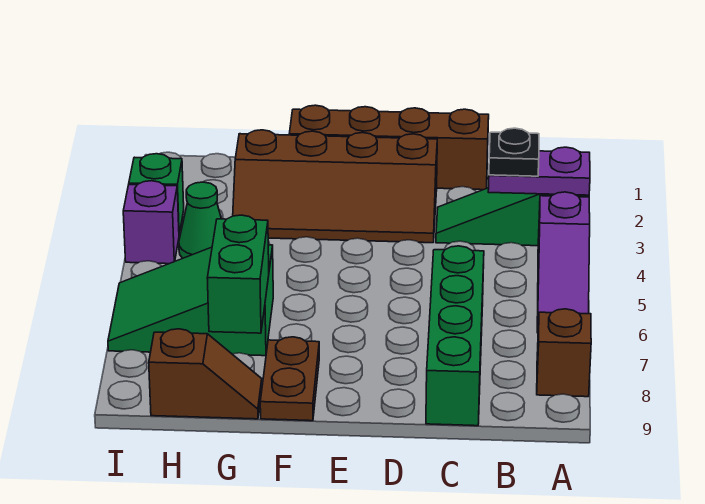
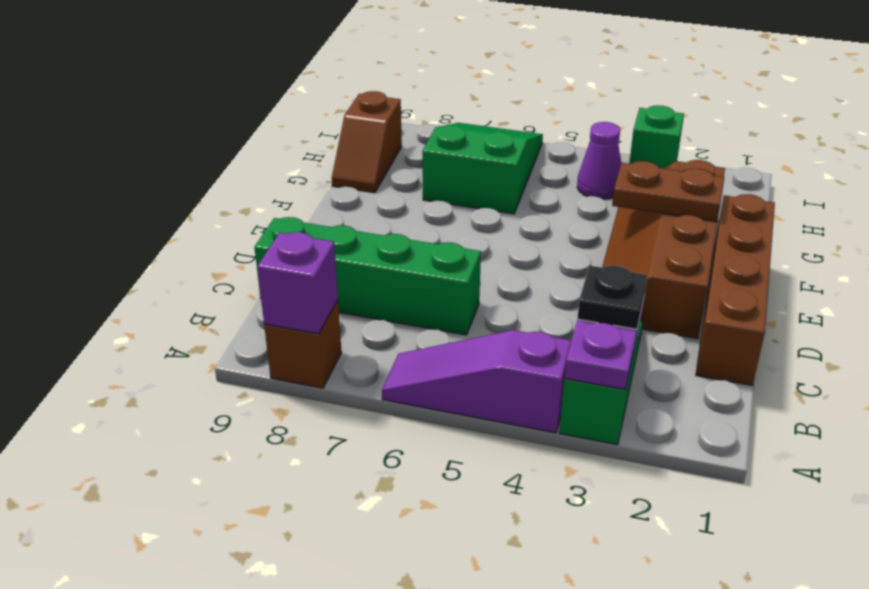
brown 1x2 plate [260,337,319,421] -> brown 1x2 plate moved to [612,161,724,221]
green 1x2 brick [207,215,269,333] -> none
green 1x1 cone [179,182,221,258] -> purple 1x1 cone [577,122,621,199]
purple 1x1 brick [123,181,179,264] -> purple 1x1 brick moved to [257,232,338,334]

